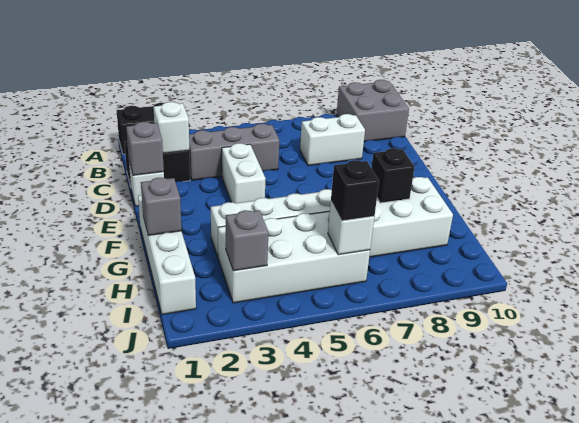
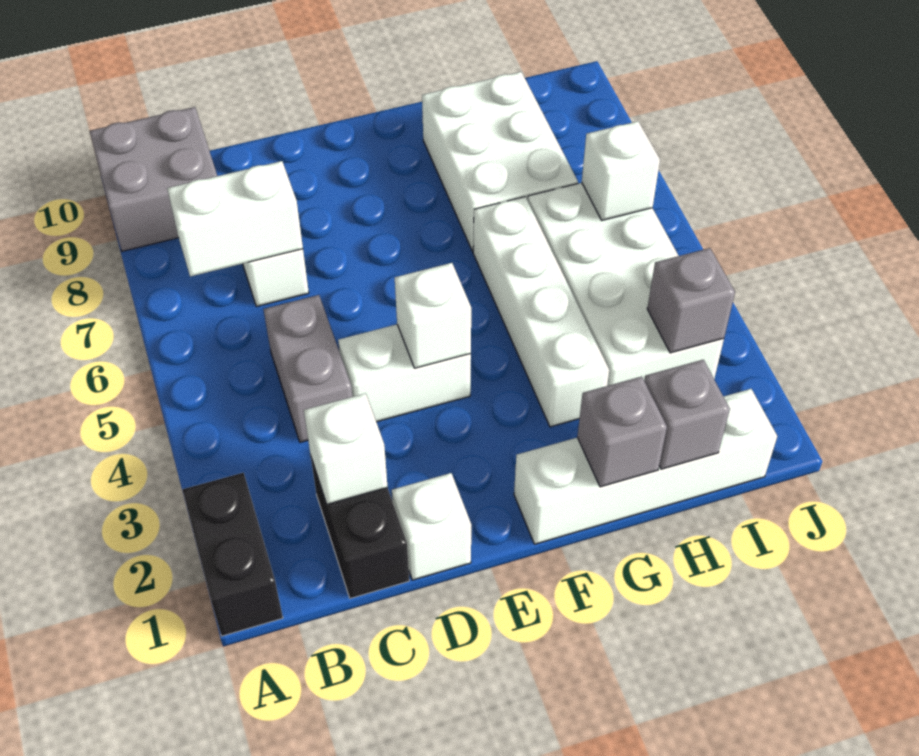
none -> white 1x2 brick [167,161,303,276]
grey 1x3 brick [189,124,279,180] -> grey 1x2 brick [263,295,352,442]
grey 1x1 brick [126,122,164,175] -> grey 1x1 brick moved to [644,360,730,469]
none -> white 1x1 brick [395,263,471,368]
black 1x1 brick [372,148,415,203] -> none
black 1x1 brick [331,160,379,221] -> none

